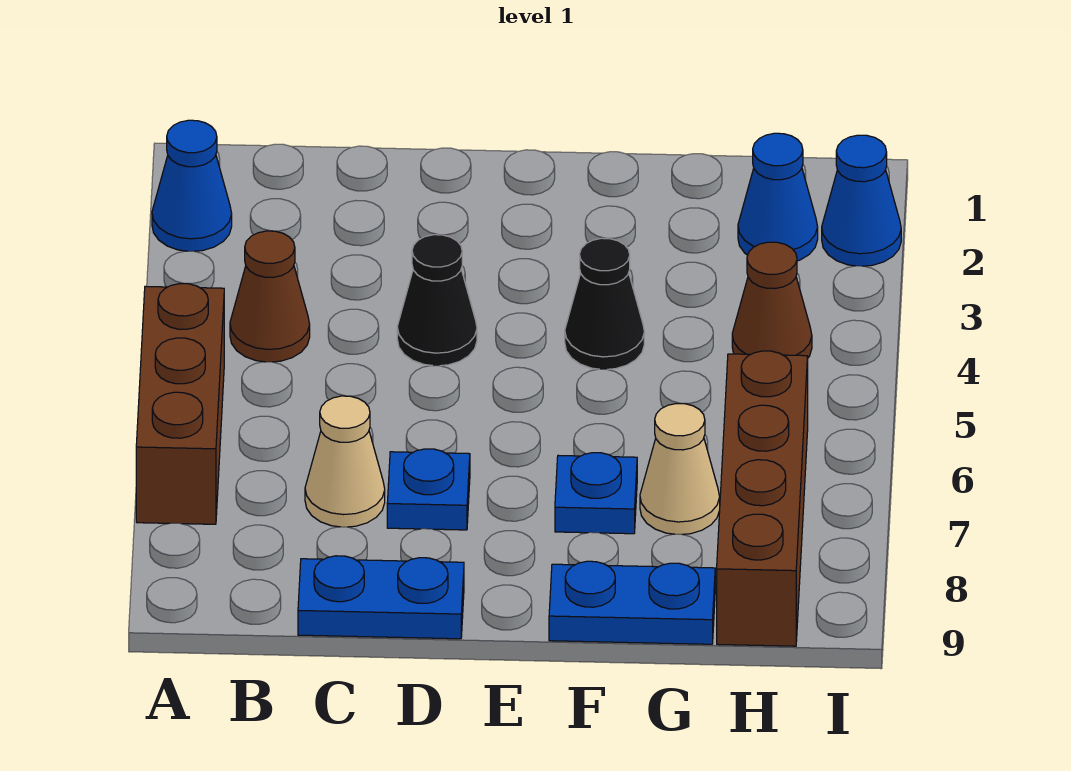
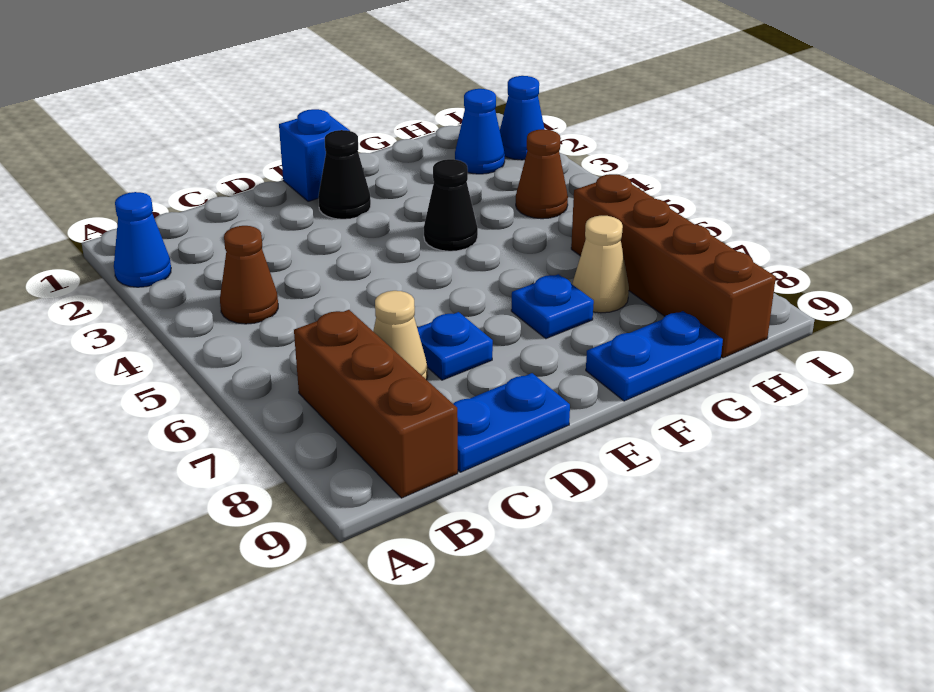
brown 1x3 brick [136,284,224,524] -> brown 1x3 brick moved to [294,310,458,498]
black 1x1 cone [397,235,477,366] -> black 1x1 cone moved to [318,130,371,219]
none -> blue 1x1 brick [279,109,350,201]

